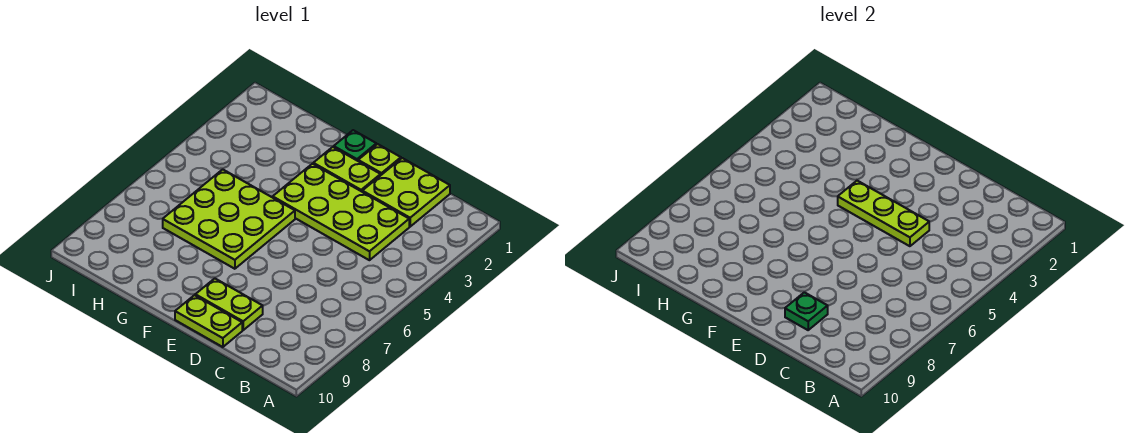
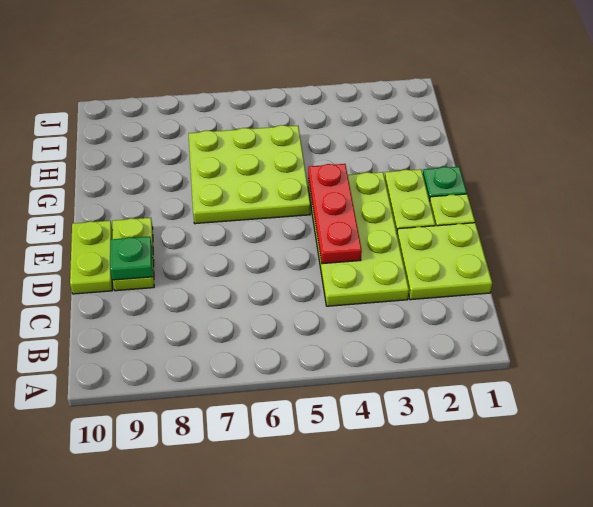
lime 1x3 plate [838,181,929,246] -> red 1x3 plate [308,164,362,264]

